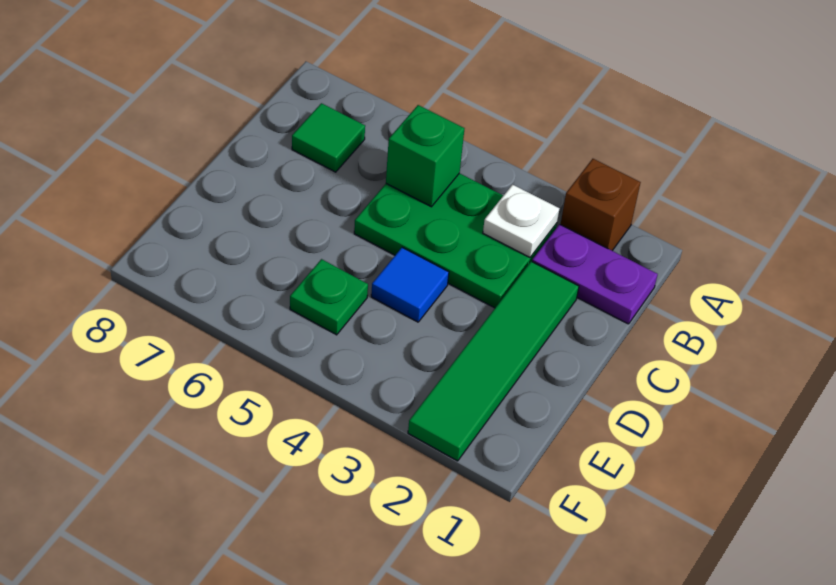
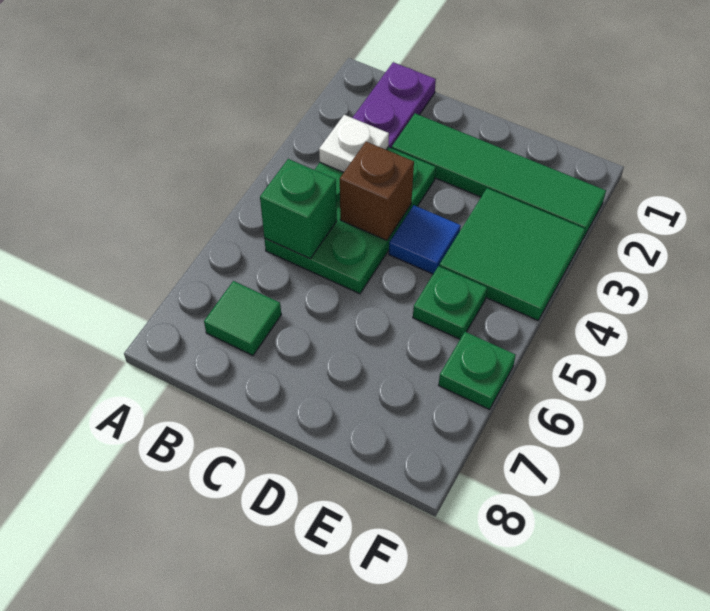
brown 1x1 brick [560,159,641,251] -> brown 1x1 brick moved to [340,142,414,240]
none -> green 2x2 tile [439,188,585,320]
none -> green 1x1 plate [438,332,516,409]

